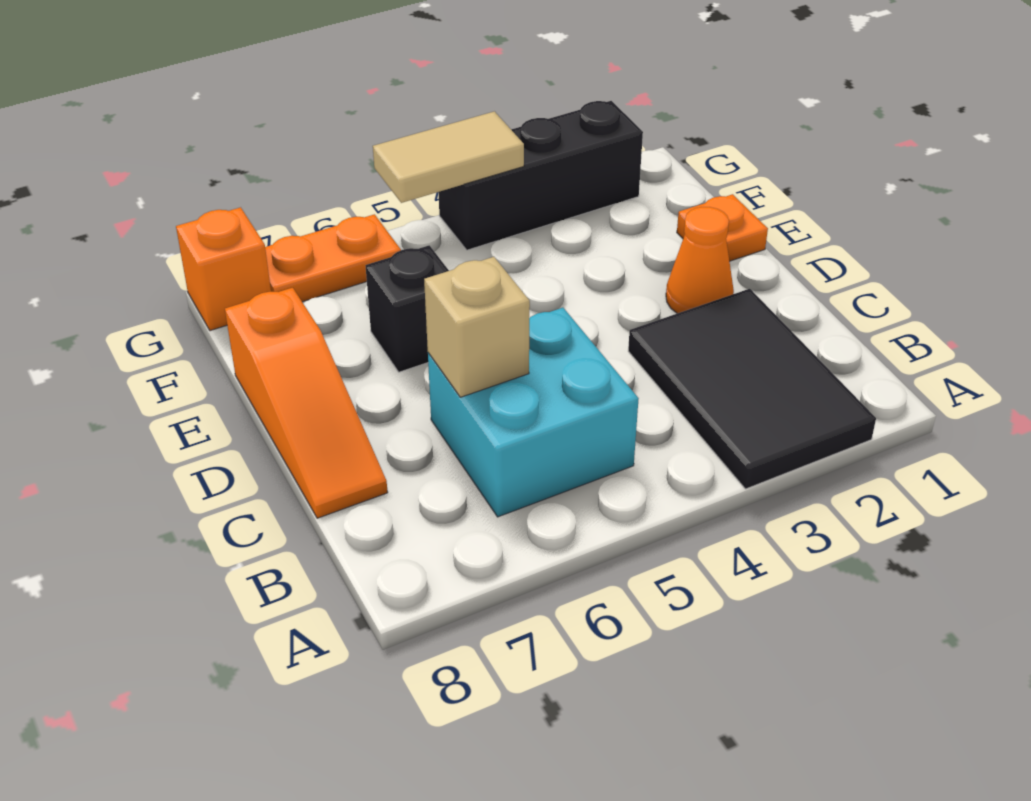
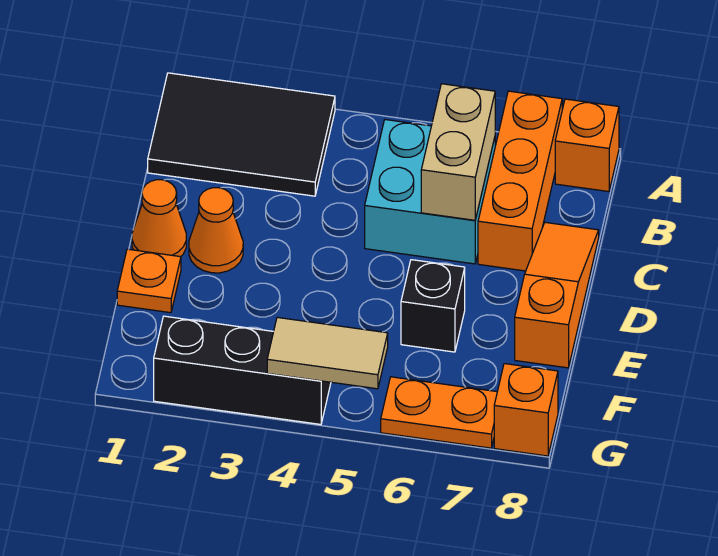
black 2x3 tile [628,289,876,489] -> black 2x3 tile turned to [148,73,335,196]
none -> orange 1x3 brick [478,91,562,271]
none -> orange 1x1 brick [555,99,619,192]
tan 1x1 brick [424,257,530,397] -> tan 1x2 brick [421,84,495,220]
none -> orange 1x1 cone [132,180,186,257]

